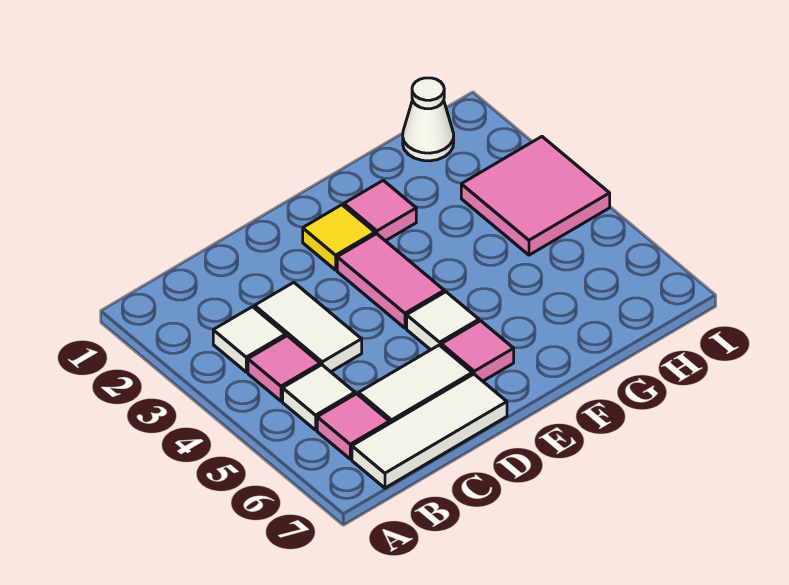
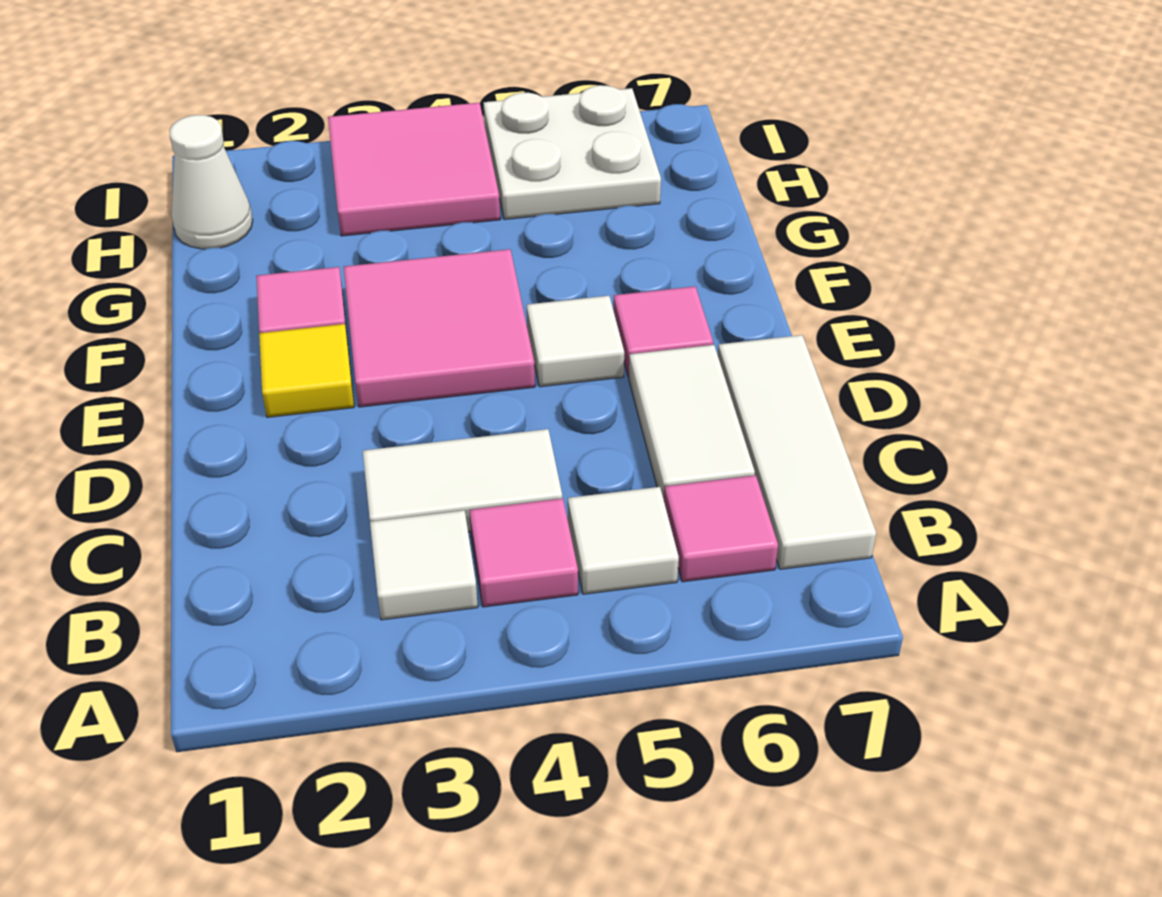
pink 1x2 tile [337,234,444,328] -> pink 2x2 tile [344,249,535,407]
none -> white 2x2 plate [484,85,661,220]

